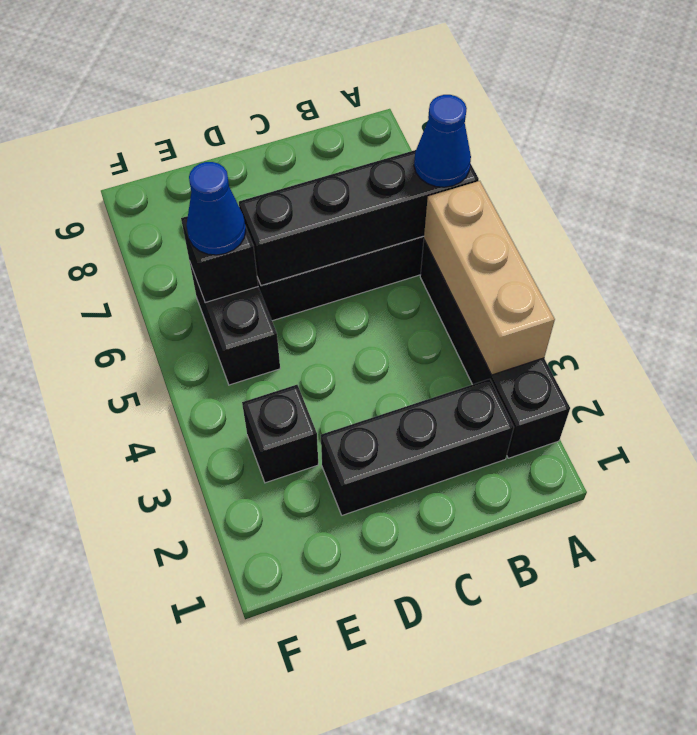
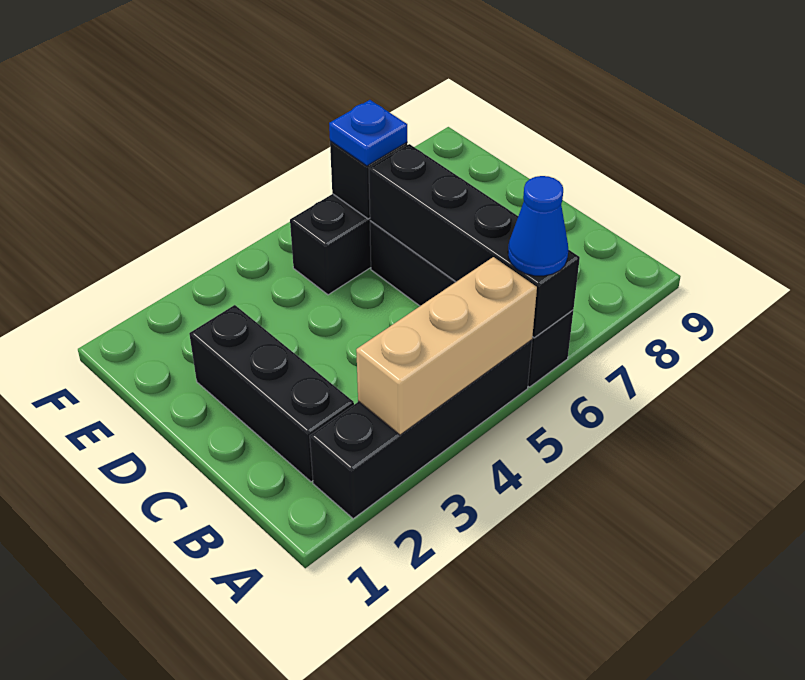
black 1x1 brick [242,385,318,483] -> none
blue 1x1 cone [187,162,246,255] -> blue 1x1 plate [329,100,407,166]

